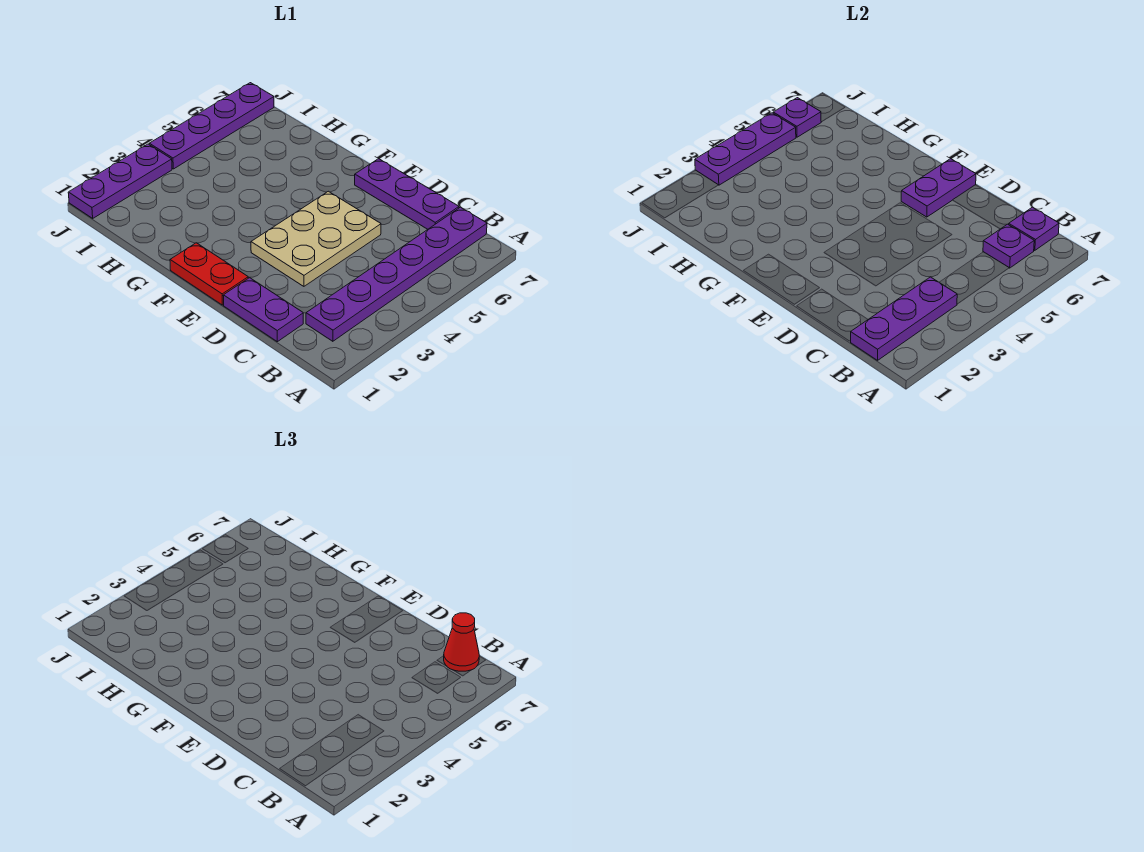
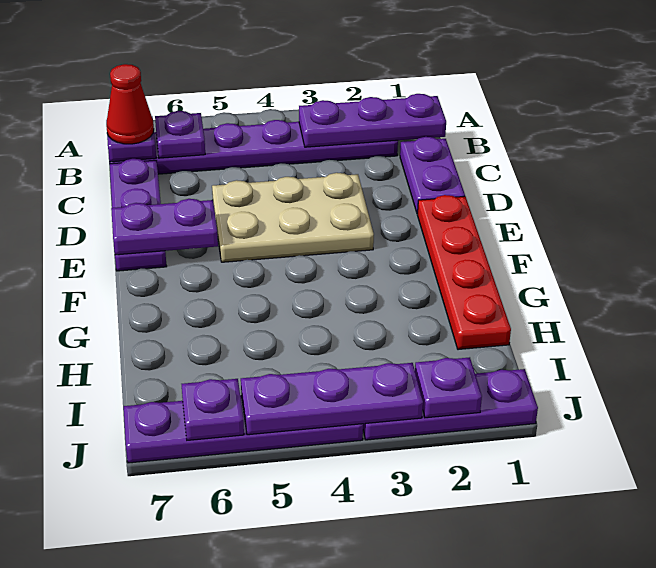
red 1x2 plate [170,243,248,305] -> red 1x4 plate [417,195,511,350]
none -> purple 1x1 plate [415,357,482,418]

